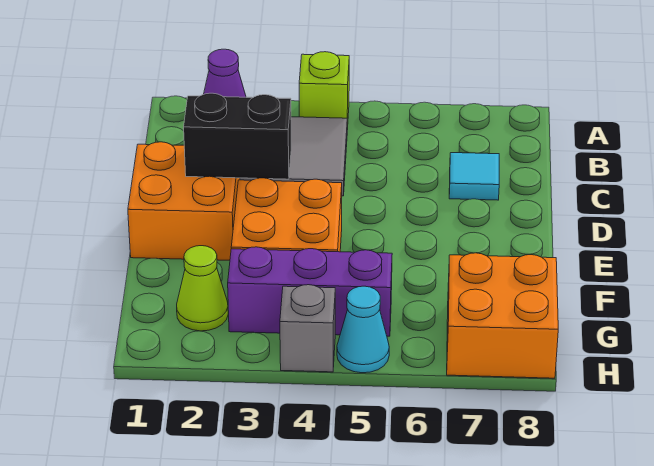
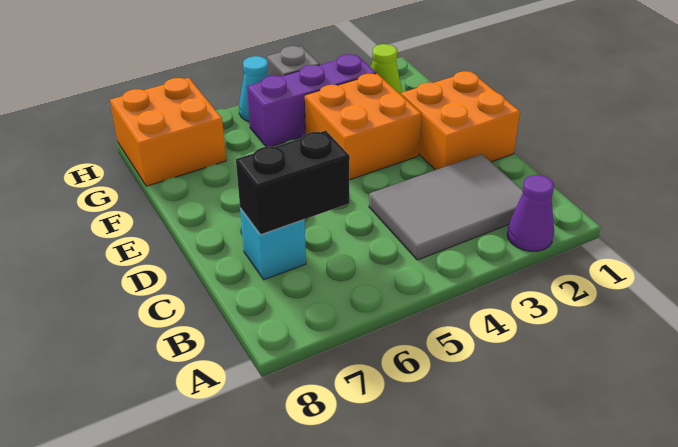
lime 1x1 brick [299,52,349,130] -> none
cyan 1x1 tile [449,153,499,200] -> cyan 1x1 brick [240,208,306,280]
black 1x2 brick [184,93,291,179] -> black 1x2 brick moved to [236,131,350,235]

